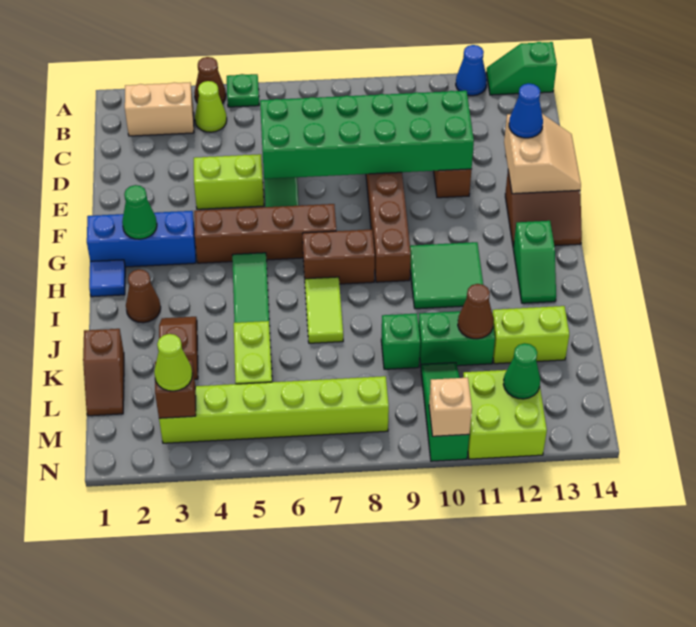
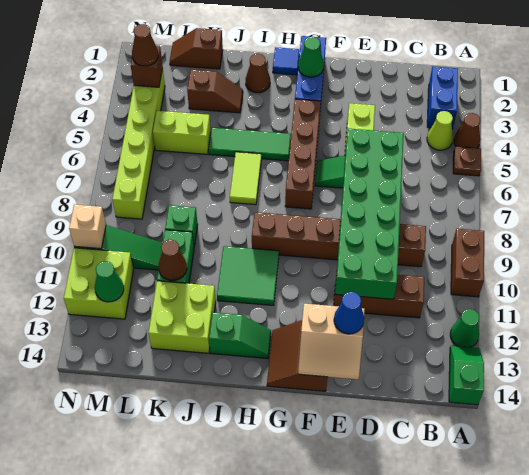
green 1x1 plate [227,74,259,107] -> brown 1x1 plate [453,147,481,176]
blue 1x1 cone [456,45,487,96] -> green 1x1 cone [450,309,480,347]
tan 1x2 brick [125,83,194,136] -> blue 1x2 brick [427,67,458,129]
brown 1x2 brick [303,229,375,284] -> brown 1x2 brick moved to [451,229,484,297]
green 1x2 slope [513,221,556,303] -> green 1x2 slope turned to [209,312,271,359]
lime 1x2 tile [305,277,343,343] -> lime 1x2 tile turned to [230,152,261,205]
lime 1x2 brick [492,306,569,364] -> lime 2x2 brick [149,281,216,353]
lime 1x1 cone [154,334,192,391] -> brown 1x1 cone [132,24,158,66]

